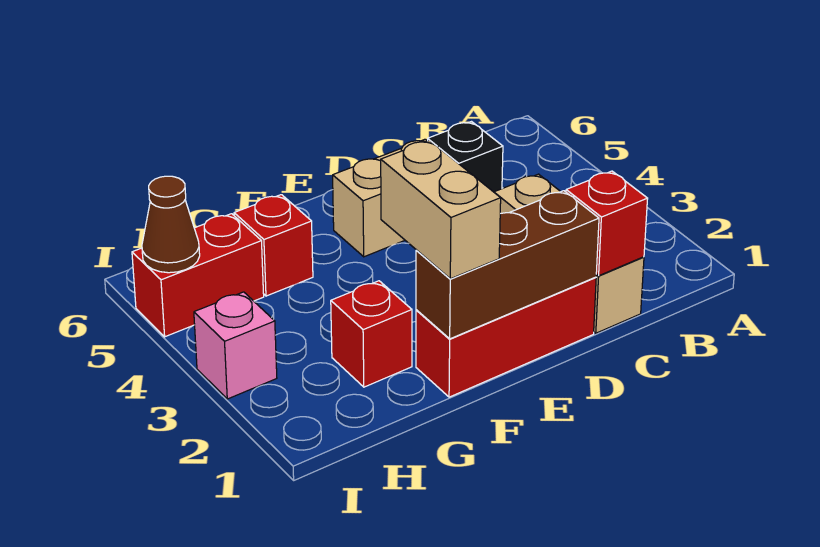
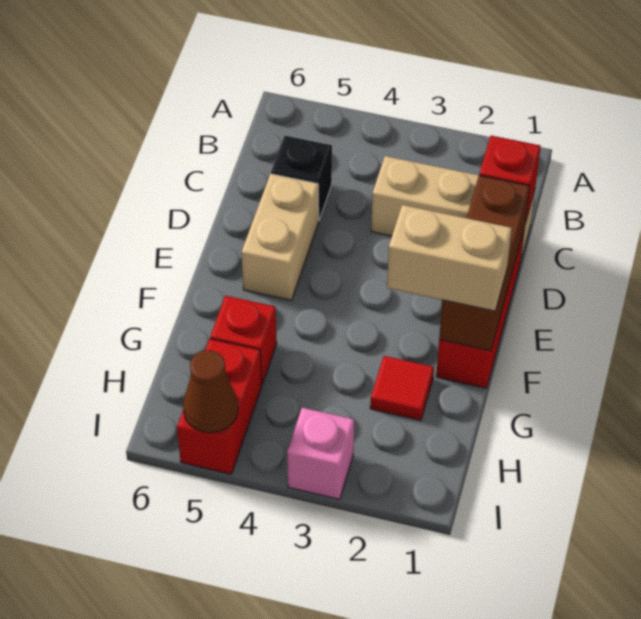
red 1x1 brick [331,281,412,387] -> red 1x1 tile [370,356,434,420]

